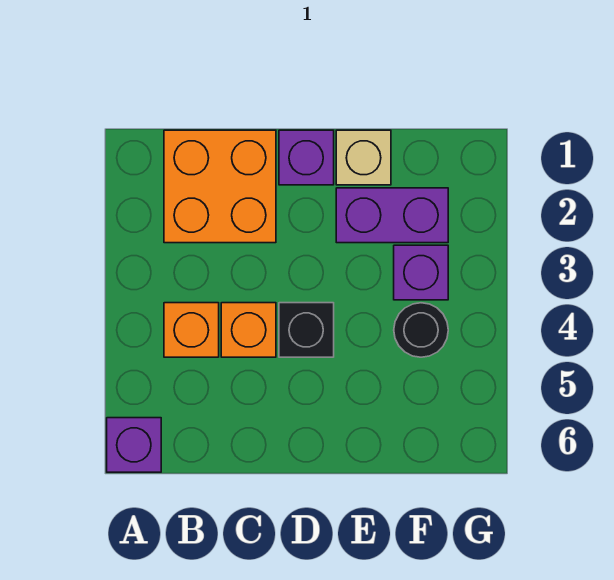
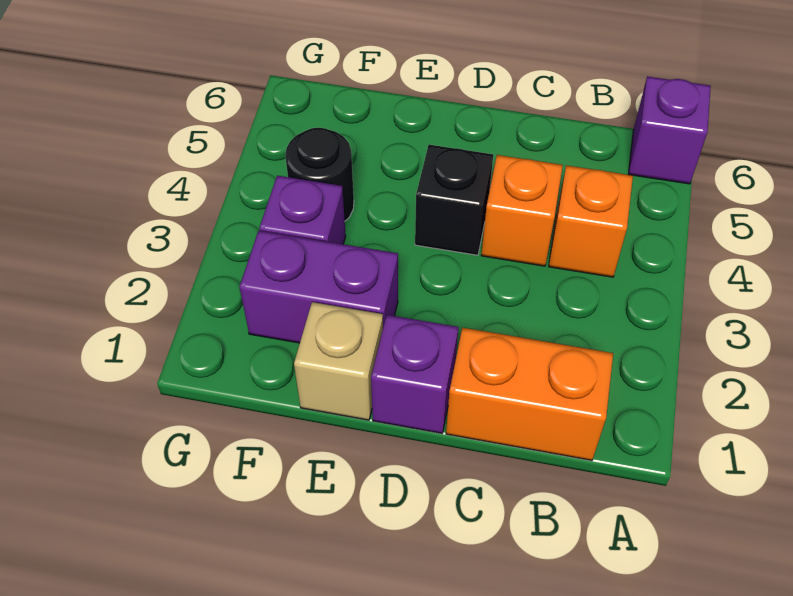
orange 2x2 brick [164,130,276,243] -> orange 1x2 brick [446,328,613,461]

